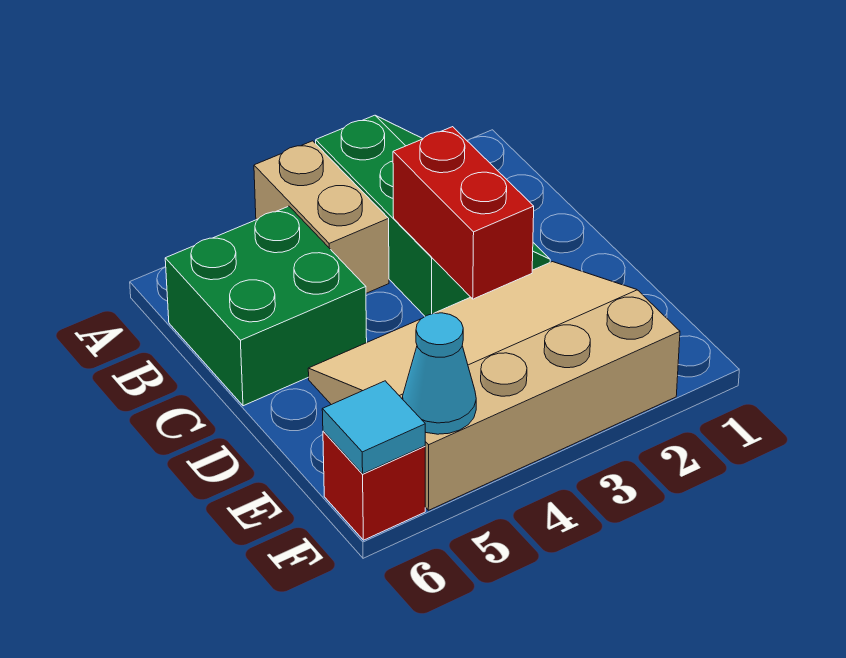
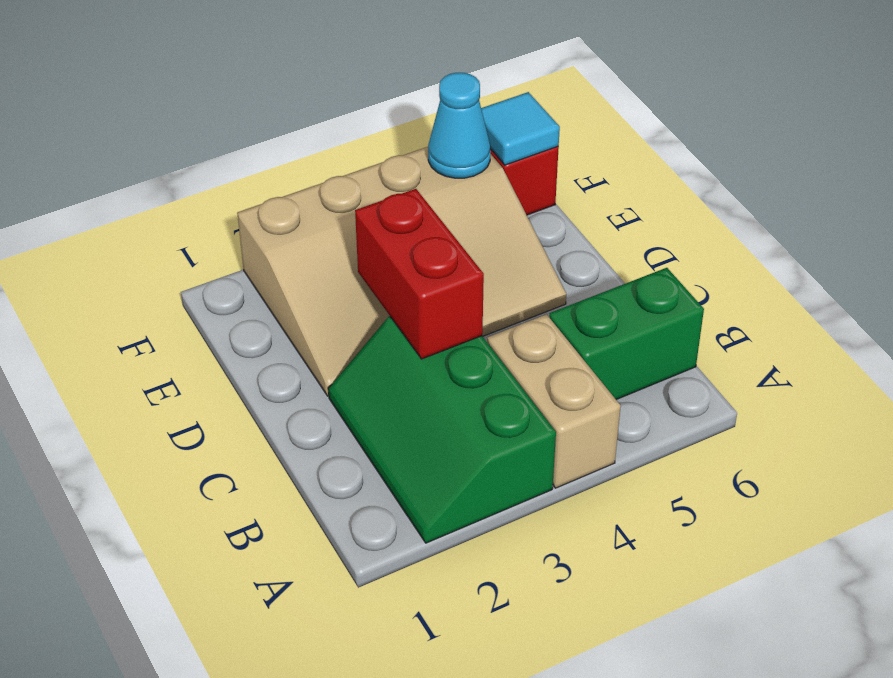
green 2x2 brick [165,206,367,406] -> green 1x2 brick [549,268,704,400]

